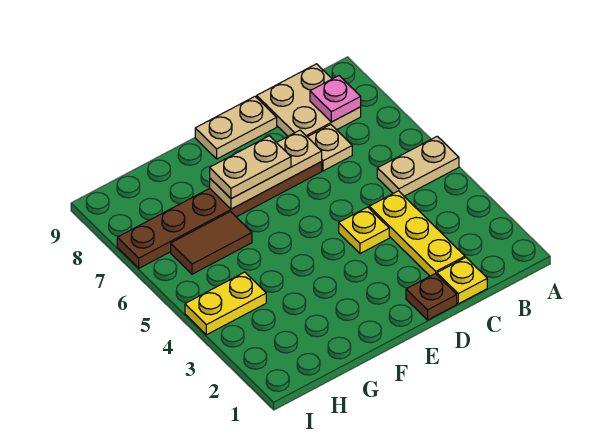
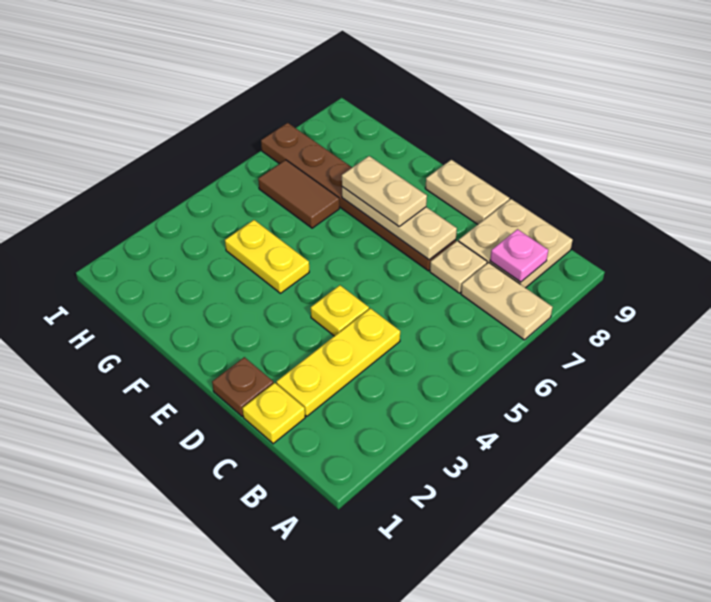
tan 1x2 plate [377,136,459,196] -> tan 1x2 plate moved to [461,262,553,340]
yellow 1x2 plate [185,272,266,335] -> yellow 1x2 plate moved to [225,220,309,293]

